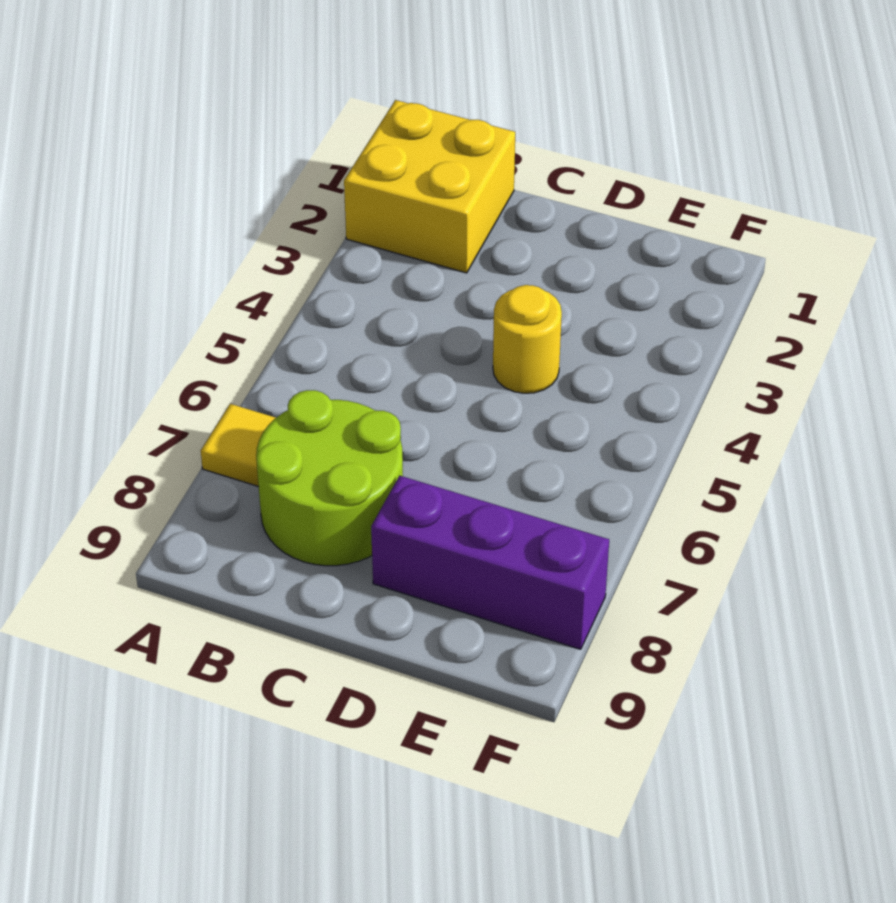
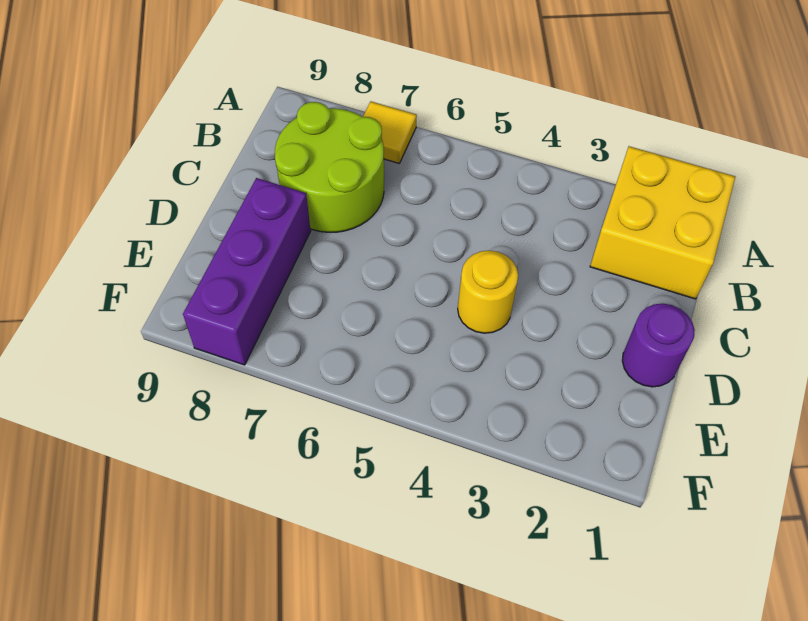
none -> purple 1x1 round brick [622,304,695,387]

